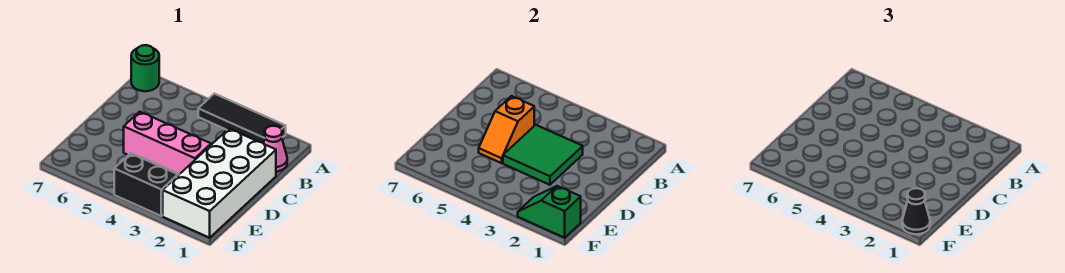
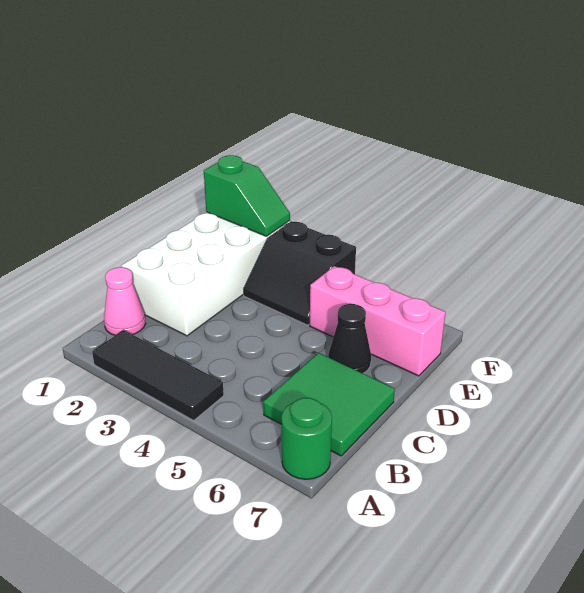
green 2x2 tile [503,125,583,185] -> green 2x2 tile moved to [263,353,395,456]
orange 1x2 slope [479,96,534,163] -> none
pink 1x3 brick [124,112,211,174] -> pink 1x3 brick moved to [310,266,446,376]
black 1x1 cone [902,188,930,234] -> black 1x1 cone moved to [328,304,371,373]

